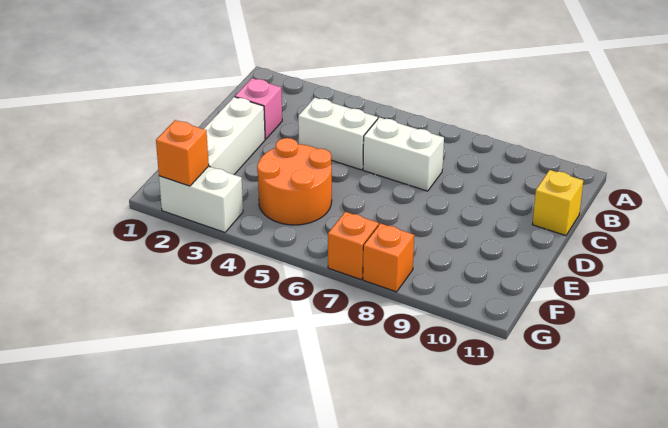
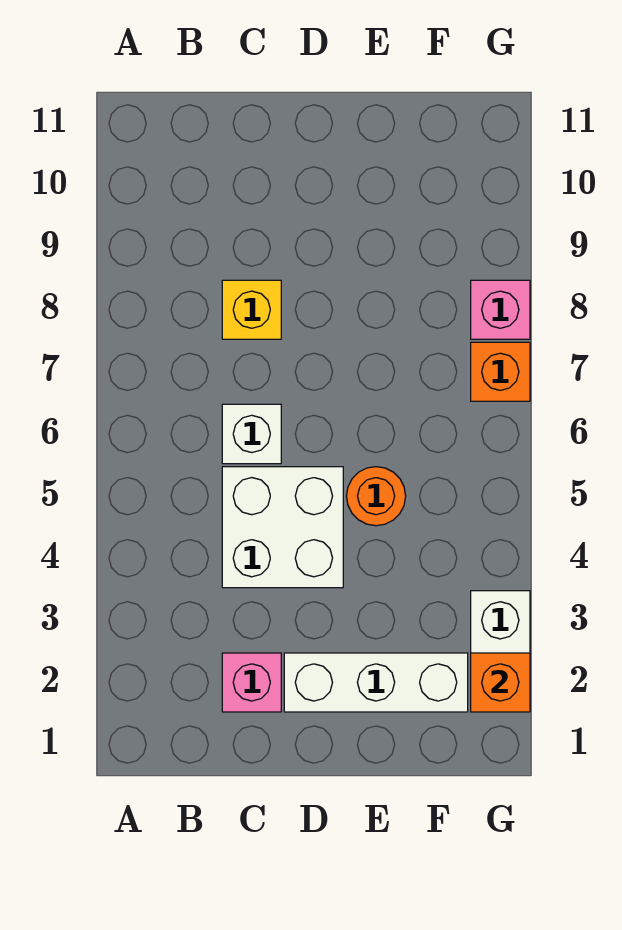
white 1x2 brick [298,98,378,170] -> white 2x2 brick [222,467,343,588]
white 1x2 brick [363,117,444,191] -> white 1x1 brick [222,404,281,464]
yellow 1x1 brick [532,170,583,236] -> yellow 1x1 brick moved to [222,280,281,339]
orange 2x2 round brick [257,138,332,225] -> orange 1x1 round brick [347,467,406,526]
orange 1x1 brick [363,223,414,292] -> pink 1x1 brick [471,280,530,339]

